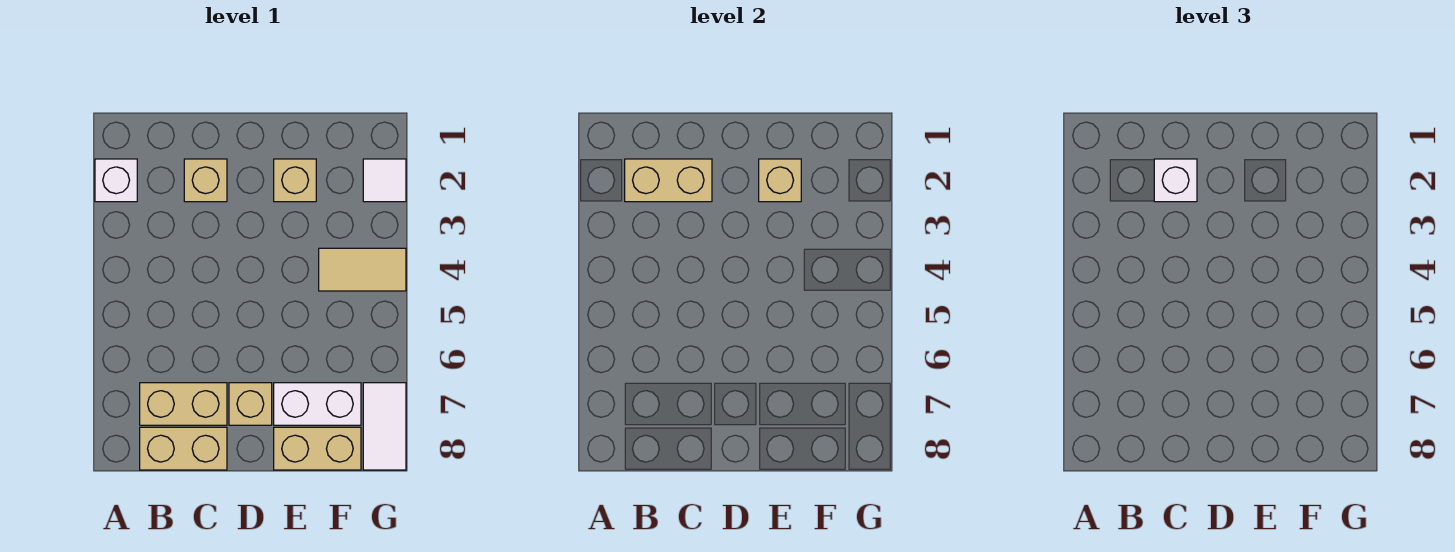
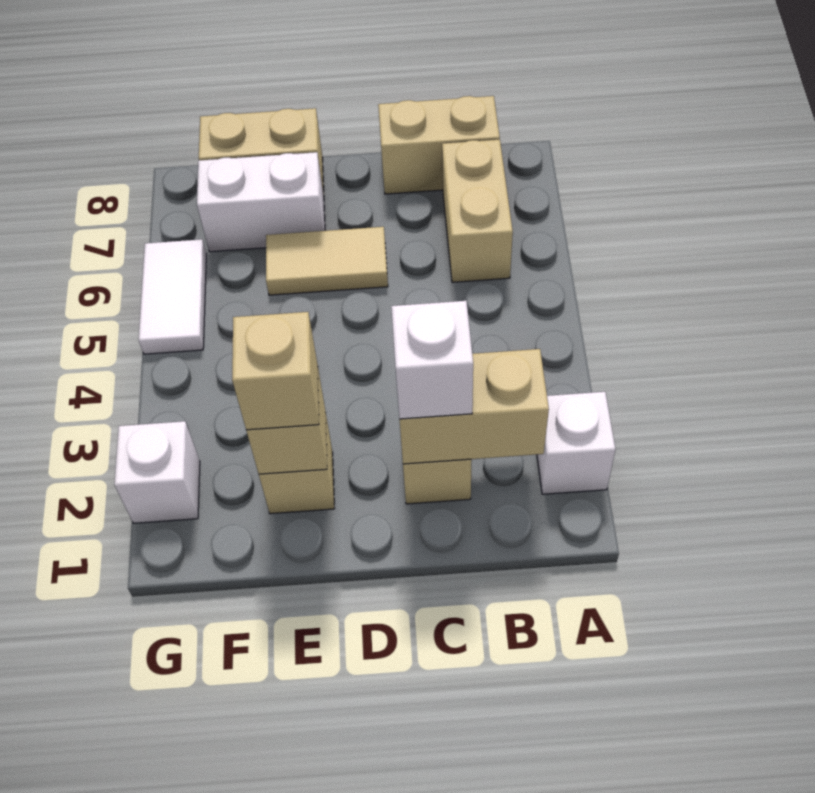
tan 1x2 brick [140,383,227,425] -> tan 1x2 brick turned to [442,140,513,282]
tan 1x1 brick [229,383,272,425] -> tan 1x1 brick moved to [232,312,319,430]
tan 1x2 tile [319,248,406,291] -> tan 1x2 tile moved to [266,227,388,295]
white 1x1 tile [363,159,406,202] -> white 1x1 brick [114,421,200,523]
white 1x2 tile [363,383,406,470] -> white 1x2 tile moved to [138,239,206,354]

